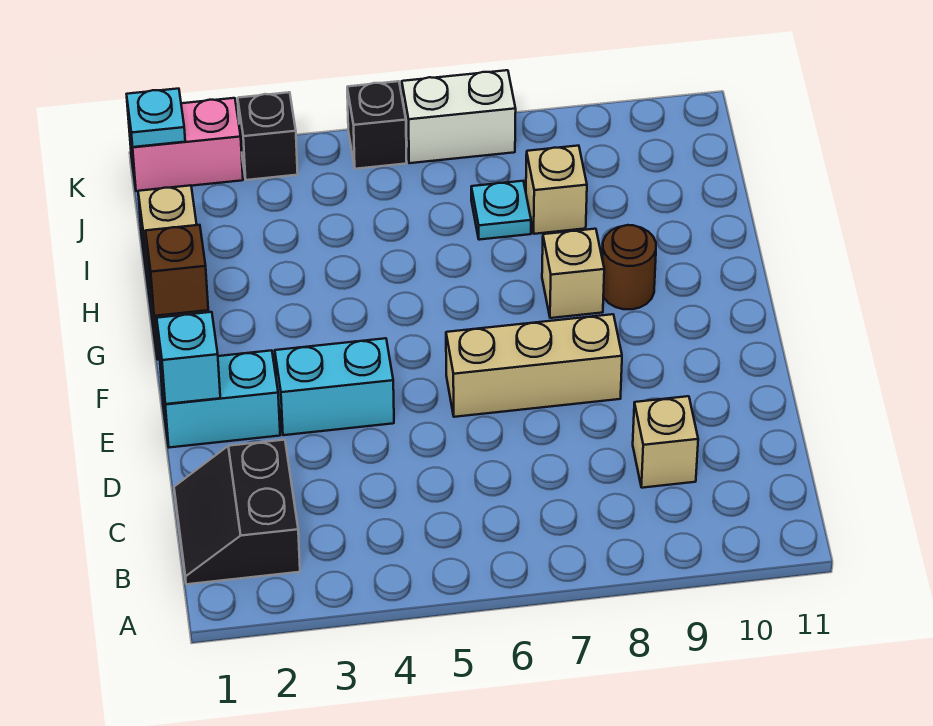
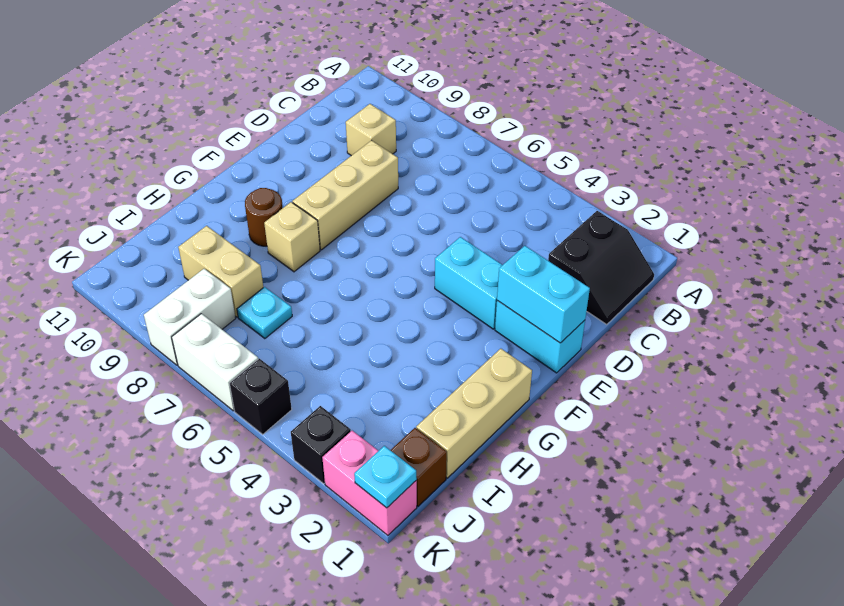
cyan 1x1 brick [157,312,220,404] -> cyan 1x2 brick [497,246,590,343]
tan 1x3 brick [446,314,622,417] -> tan 1x3 brick turned to [292,140,398,250]
brown 1x1 brick [146,225,208,316] -> brown 1x1 brick moved to [391,428,447,506]
tan 1x1 brick [526,146,587,234] -> tan 1x2 brick [178,226,263,317]
none -> white 1x2 brick [144,269,236,365]

